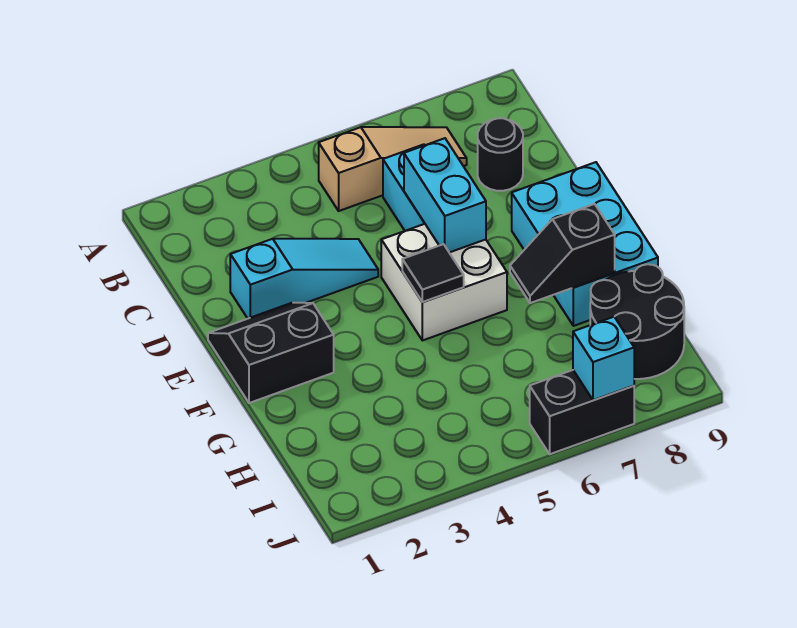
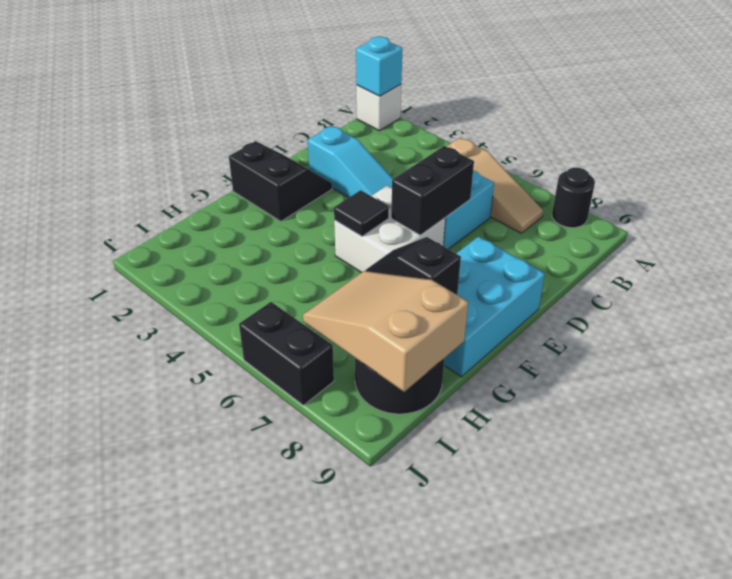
none -> white 1x1 brick [356,85,401,131]
black 1x1 round brick [478,118,523,191] -> black 1x1 round brick moved to [552,168,595,228]
cyan 1x2 brick [404,138,486,253] -> black 1x2 brick [391,146,474,235]
none -> tan 2x3 slope [303,271,468,392]
cyan 1x1 brick [573,317,634,400] -> cyan 1x1 brick moved to [356,37,402,96]

